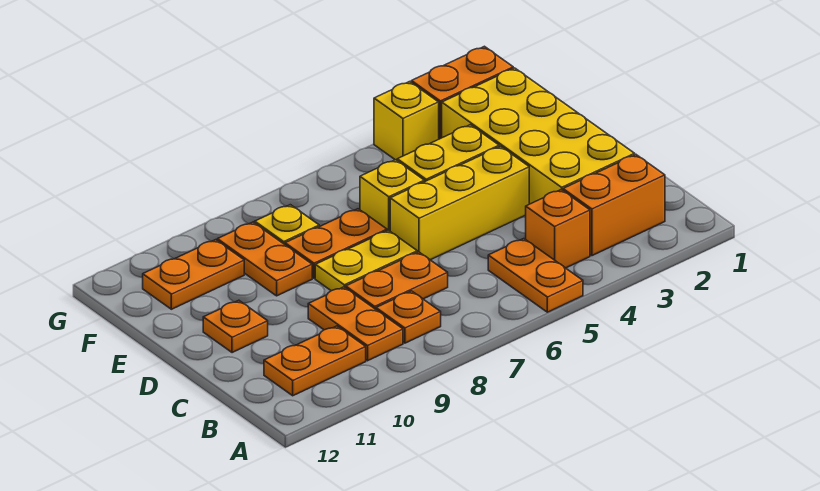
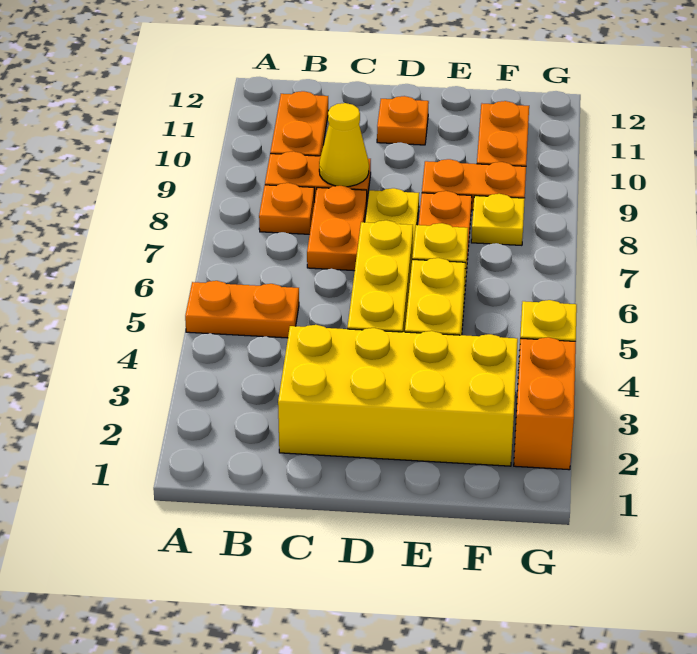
orange 1x2 brick [563,155,665,256] -> none
orange 1x1 brick [526,189,590,268] -> none
none -> yellow 1x1 cone [319,103,369,187]

